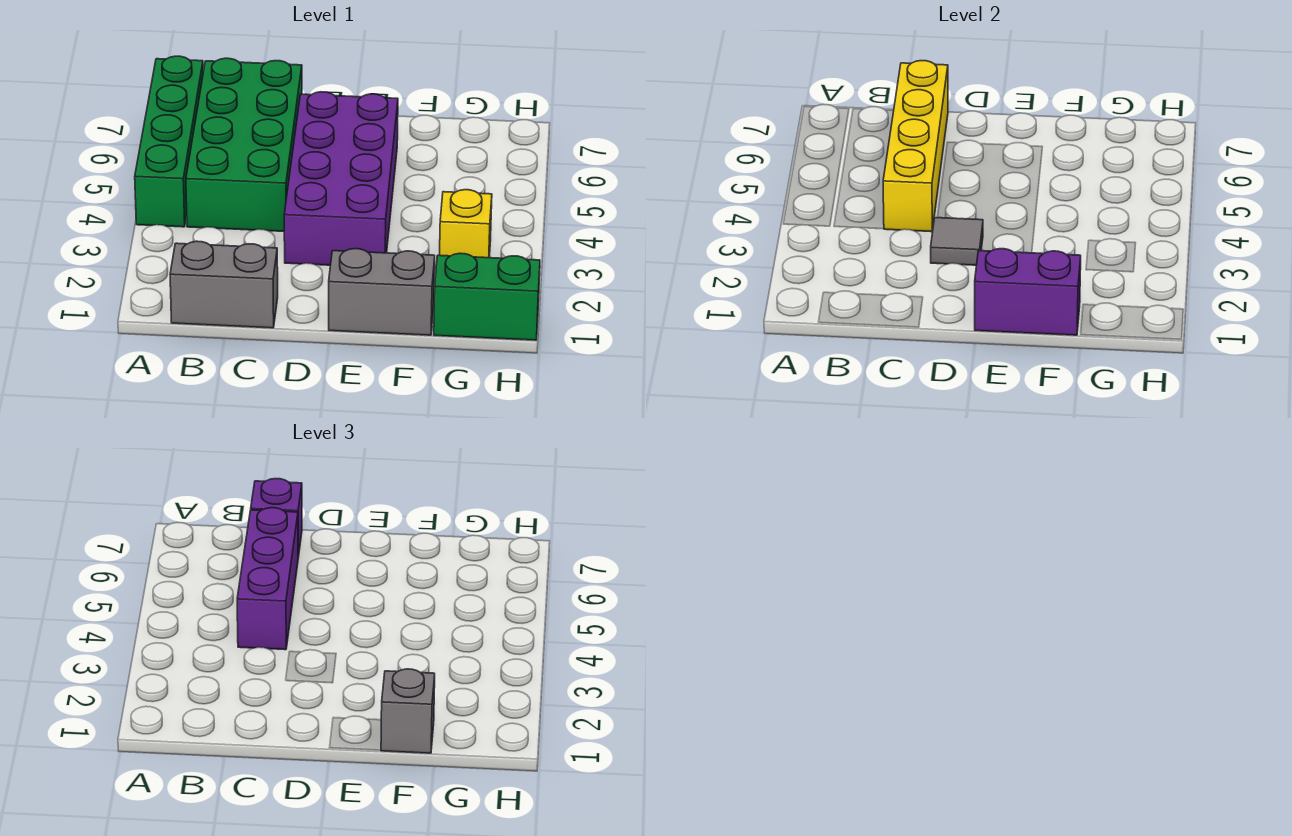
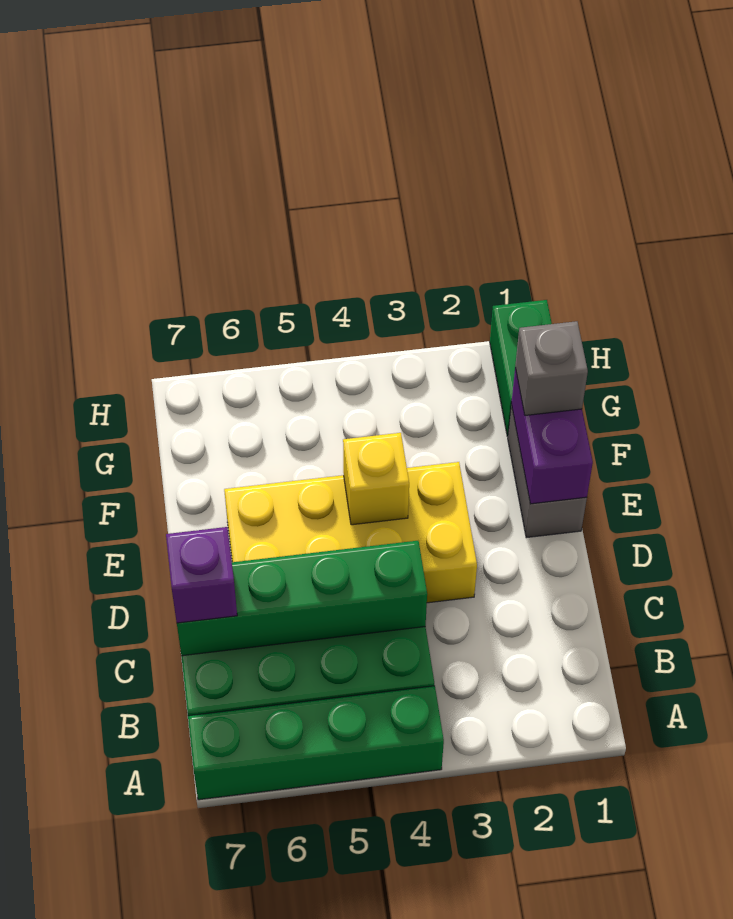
grey 1x2 brick [170,241,278,328] -> none
yellow 1x4 brick [883,61,948,232] -> green 1x4 brick [177,541,427,656]
purple 1x3 brick [237,508,298,650] -> none
purple 2x4 brick [284,92,398,265] -> yellow 2x4 brick [224,462,477,603]
grey 1x1 tile [931,218,983,265] -> none
yellow 1x1 brick [440,190,492,258] -> yellow 1x1 brick moved to [343,433,409,525]

